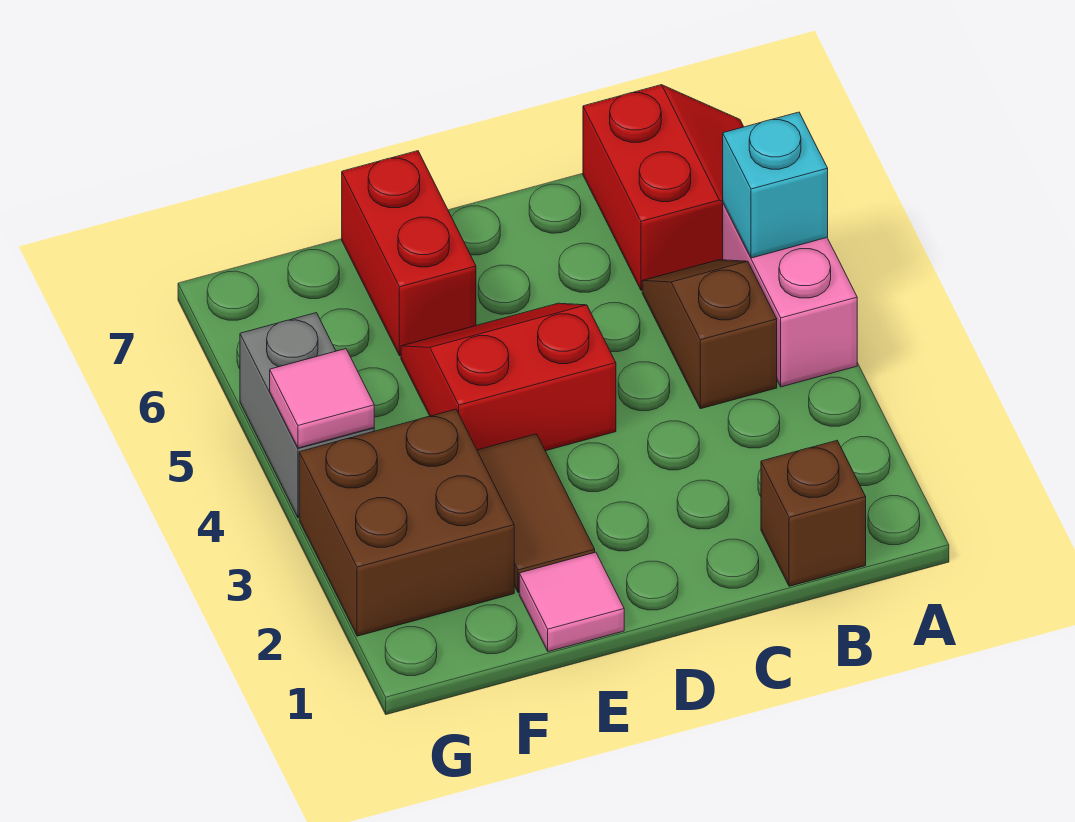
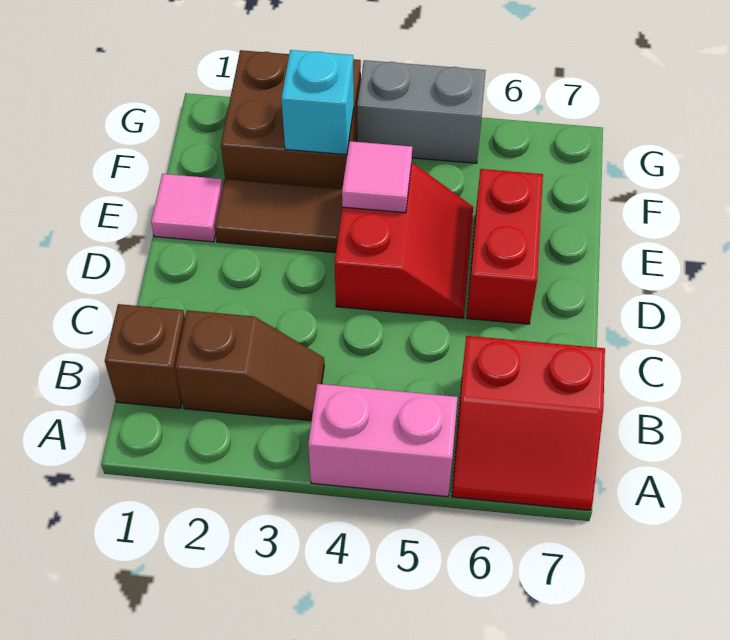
cyan 1x1 brick [723,112,828,258] -> cyan 1x1 brick moved to [281,50,354,155]
brown 1x2 slope [642,260,777,409] -> brown 1x2 slope moved to [175,310,324,421]
red 1x2 brick [342,151,476,356] -> red 1x2 brick turned to [467,169,543,324]
pink 1x1 tile [270,349,374,448] -> pink 1x1 tile moved to [342,141,412,213]

